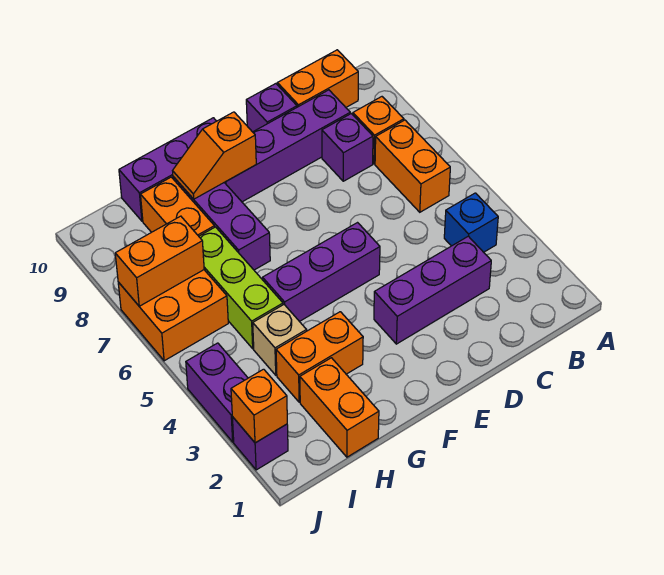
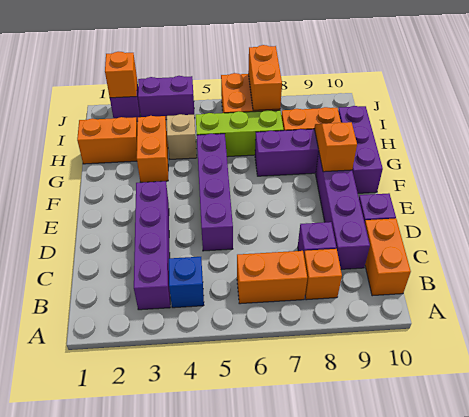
purple 1x3 brick [374,236,491,344] -> purple 1x4 brick [134,181,170,310]
purple 1x3 brick [263,223,380,322] -> purple 1x4 brick [197,134,233,251]

